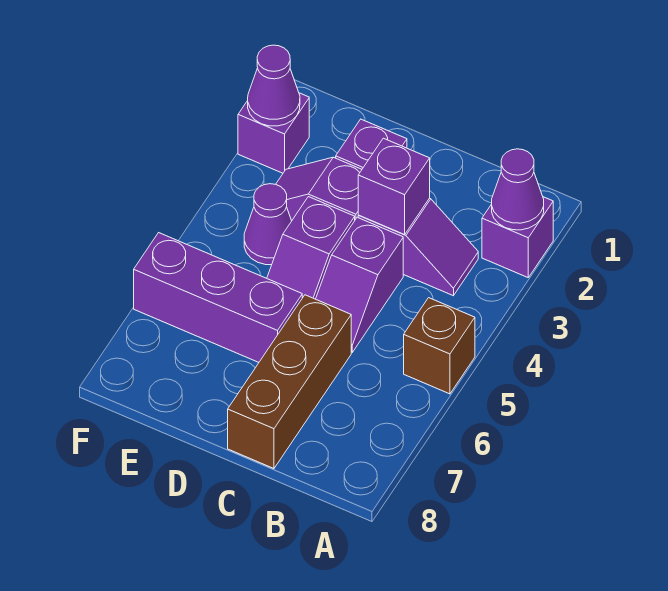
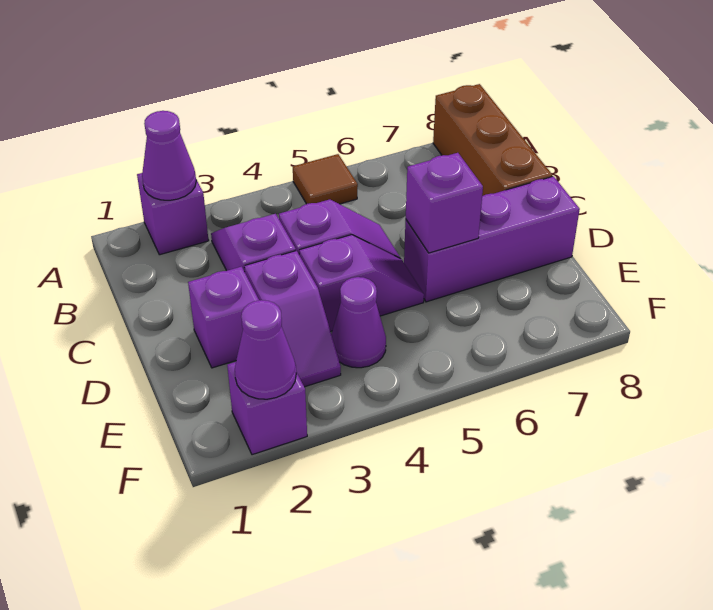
brown 1x1 brick [404,298,475,394] -> brown 1x1 tile [293,154,358,204]
purple 1x1 brick [358,138,430,234] -> purple 1x1 brick moved to [406,153,483,253]
brown 1x3 brick [228,295,351,469] -> brown 1x3 brick turned to [433,84,552,196]
purple 1x3 brick [134,233,302,362] -> purple 1x3 brick turned to [404,176,580,302]

